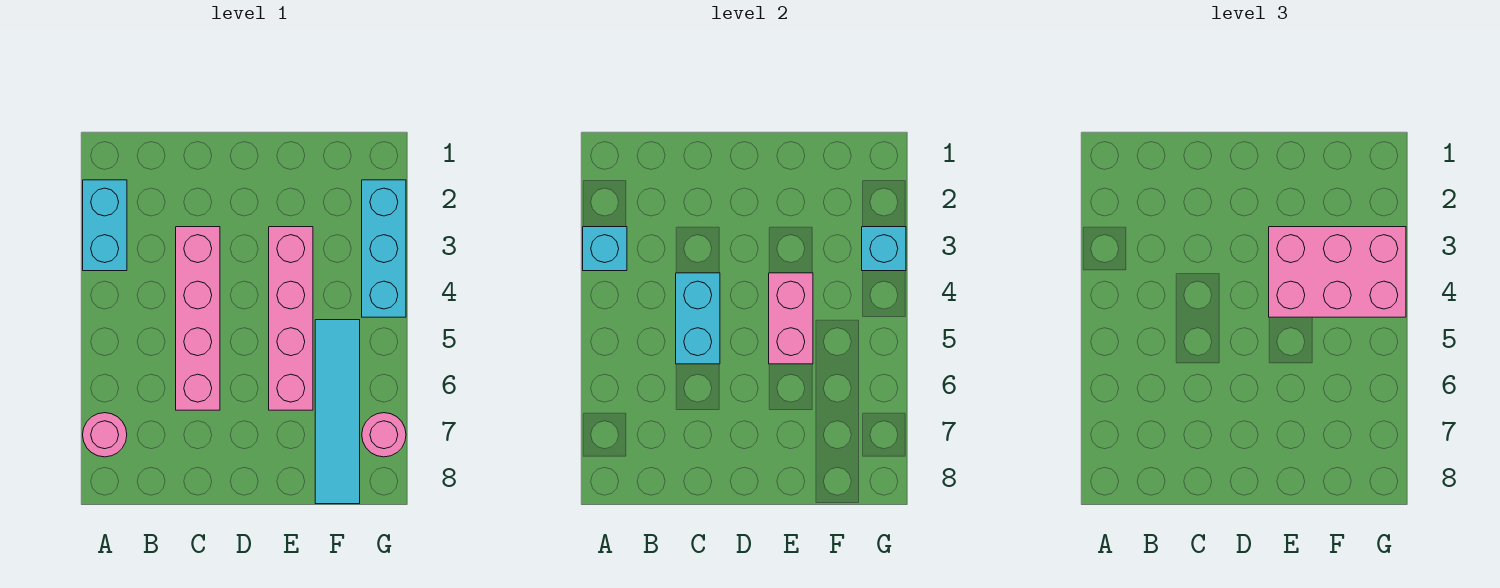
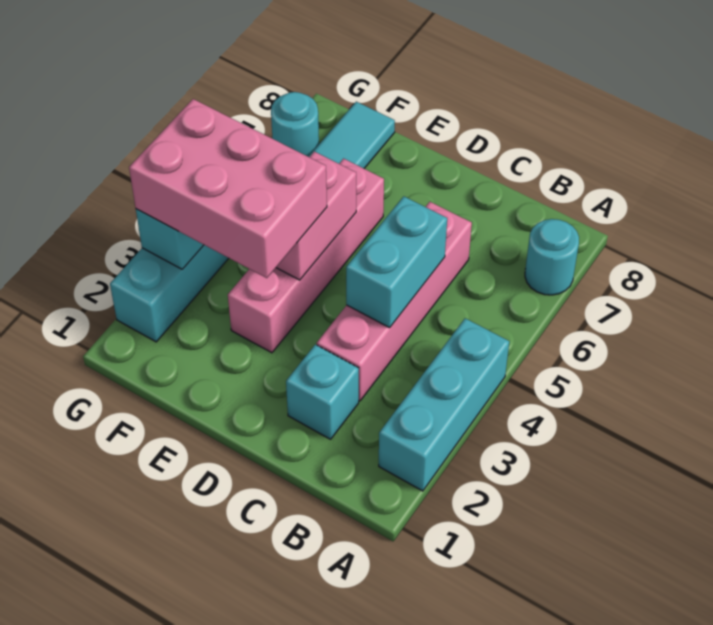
cyan 1x2 brick [83,180,127,271] -> cyan 1x3 brick [379,318,509,491]
cyan 1x1 brick [583,227,627,271] -> cyan 1x1 brick moved to [286,345,359,439]
pink 1x1 round brick [83,413,127,457] -> cyan 1x1 round brick [525,219,579,295]
pink 1x1 round brick [362,413,406,457] -> cyan 1x1 round brick [271,92,319,156]

